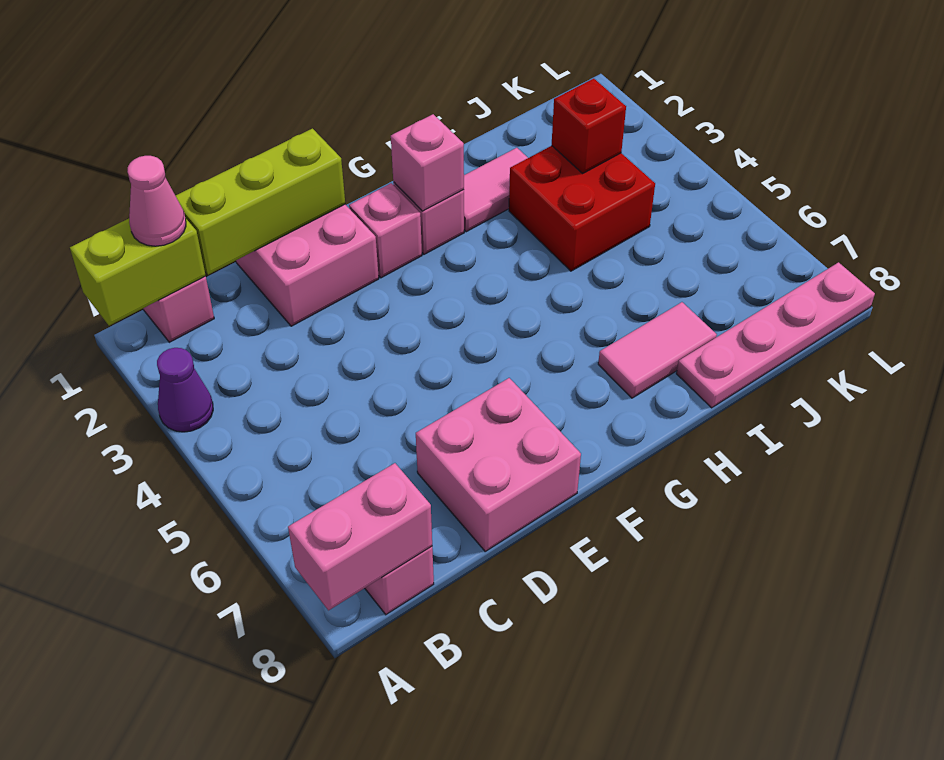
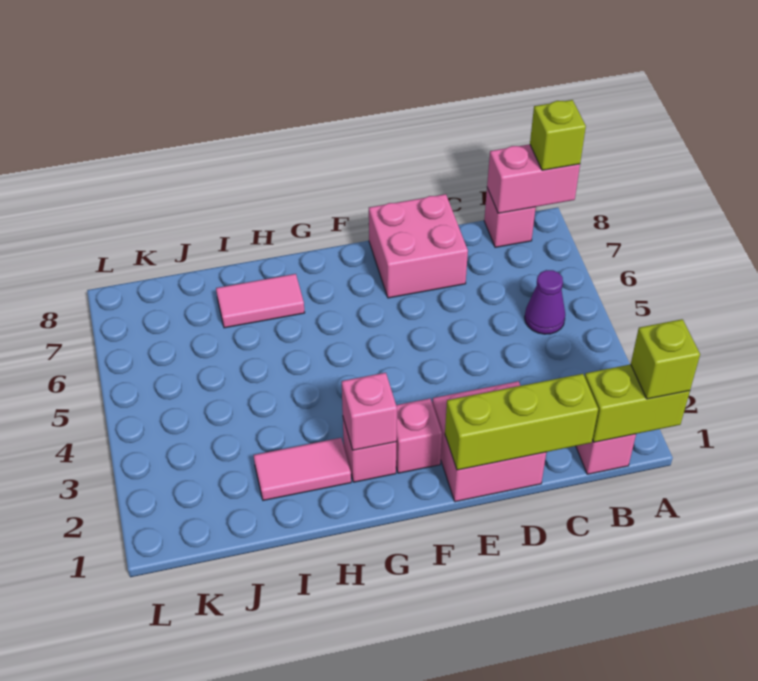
none -> lime 1x1 brick [631,319,700,399]
purple 1x1 cone [157,348,213,432] -> purple 1x1 cone moved to [525,270,565,334]
none -> lime 1x1 brick [530,100,586,170]
pink 1x1 cone [128,156,186,246] -> none
red 2x2 brick [509,146,655,271] -> none
pink 1x4 plate [676,262,875,408] -> none
red 1x1 brick [552,79,626,173] -> none

